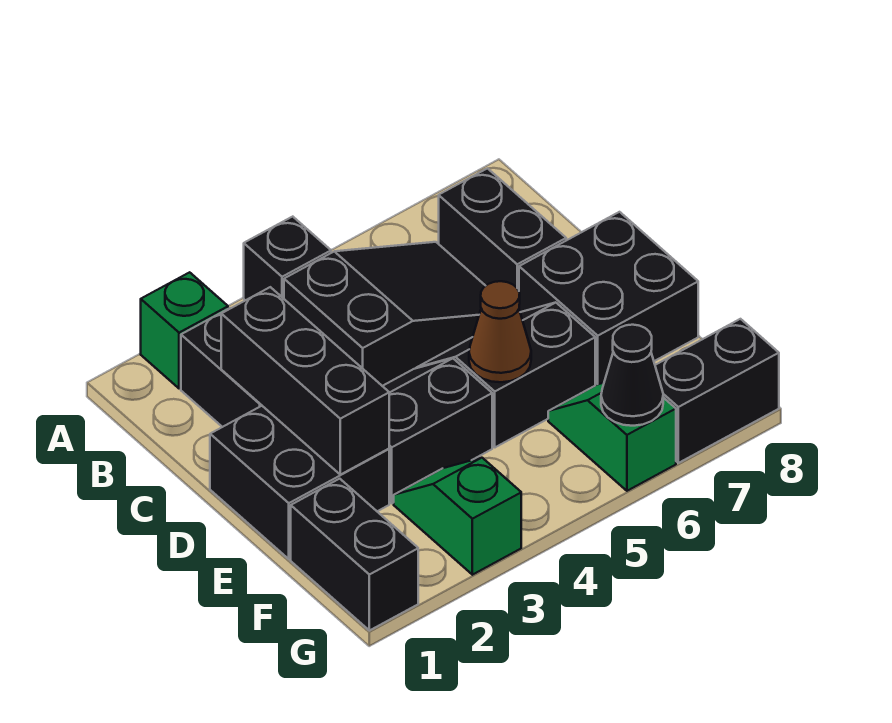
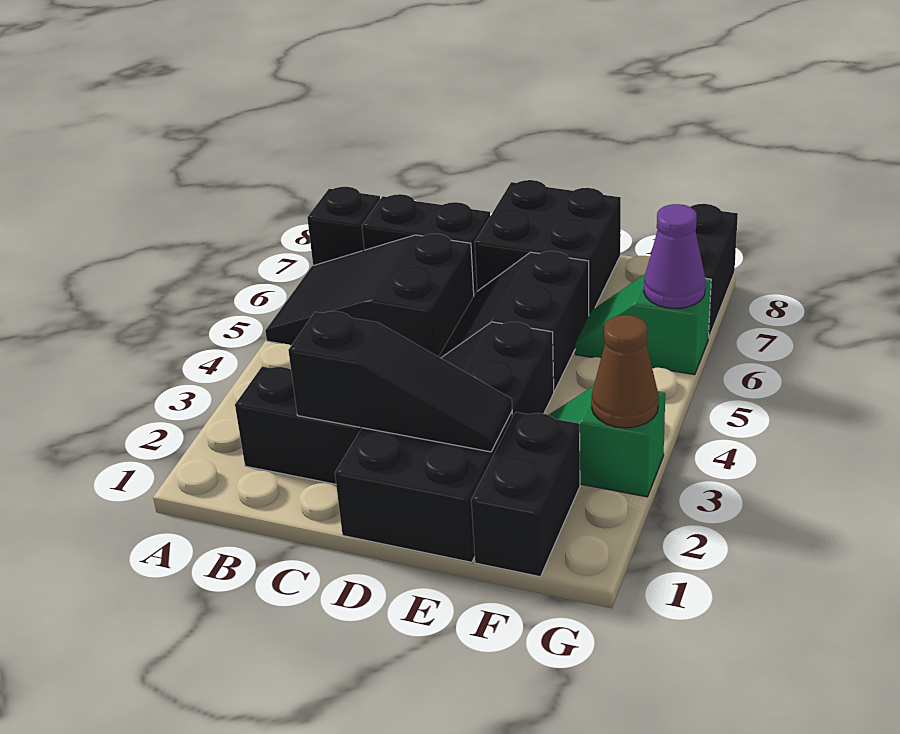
green 1x1 brick [141,272,228,389] -> none
black 1x1 brick [244,217,331,300] -> black 1x1 brick moved to [307,187,380,266]
black 2x3 slope [284,242,485,386] -> black 2x3 slope turned to [265,234,474,357]
black 1x3 brick [221,287,389,475] -> black 1x3 slope [288,311,512,452]
brown 1x1 cone [469,281,531,382] -> brown 1x1 cone moved to [591,315,659,428]
black 1x2 brick [291,479,418,631] -> black 1x2 brick turned to [471,412,580,577]
black 1x1 cone [601,325,663,426] -> purple 1x1 cone [644,204,706,309]

